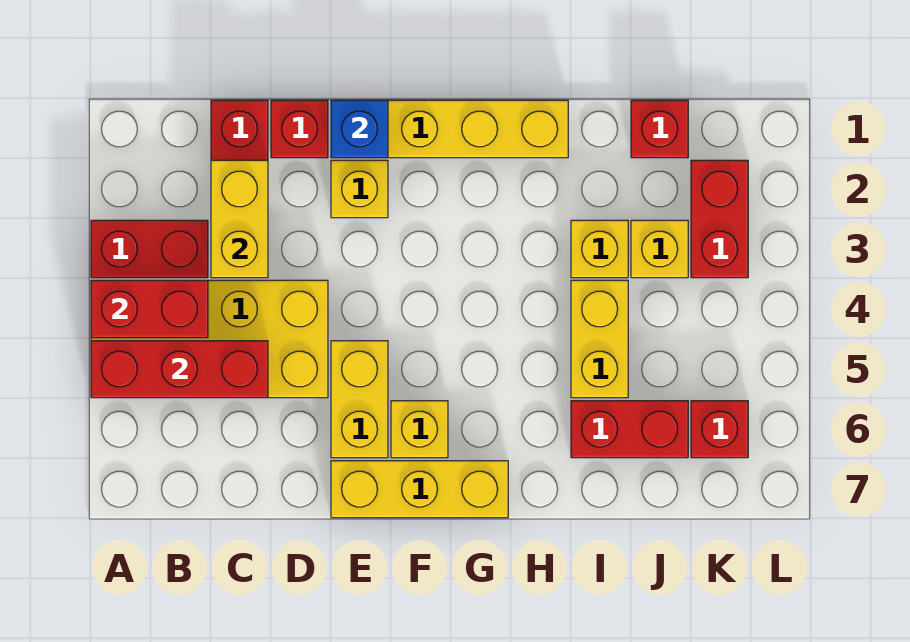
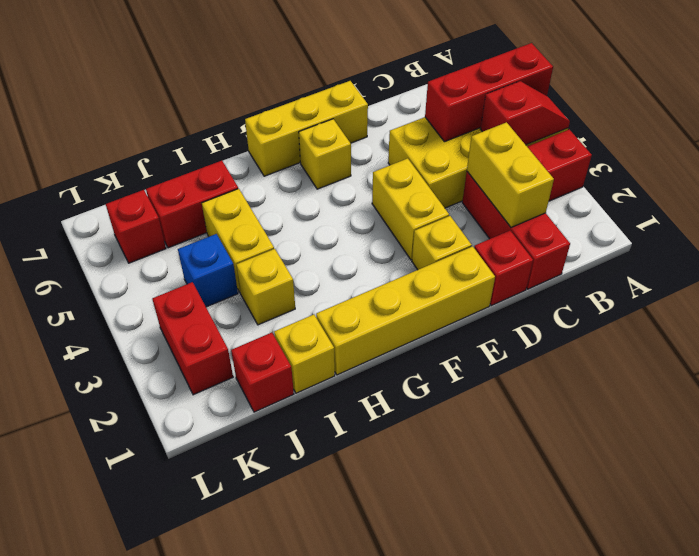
red 1x2 brick [91,280,208,338] -> red 1x2 slope [481,81,570,145]
blue 1x1 brick [331,100,388,158] -> blue 1x1 brick moved to [178,234,238,307]
yellow 1x2 brick [331,341,388,458] -> yellow 1x2 brick moved to [372,158,449,260]
yellow 1x1 brick [631,220,688,278] -> yellow 1x1 brick moved to [274,314,335,393]

